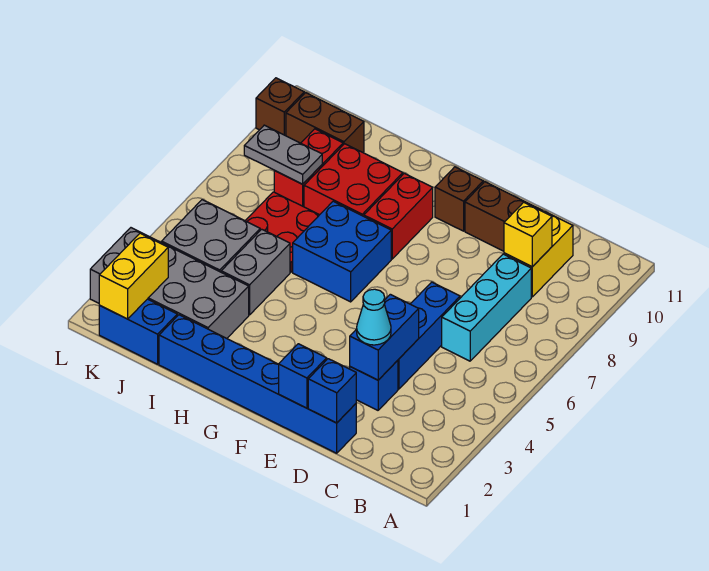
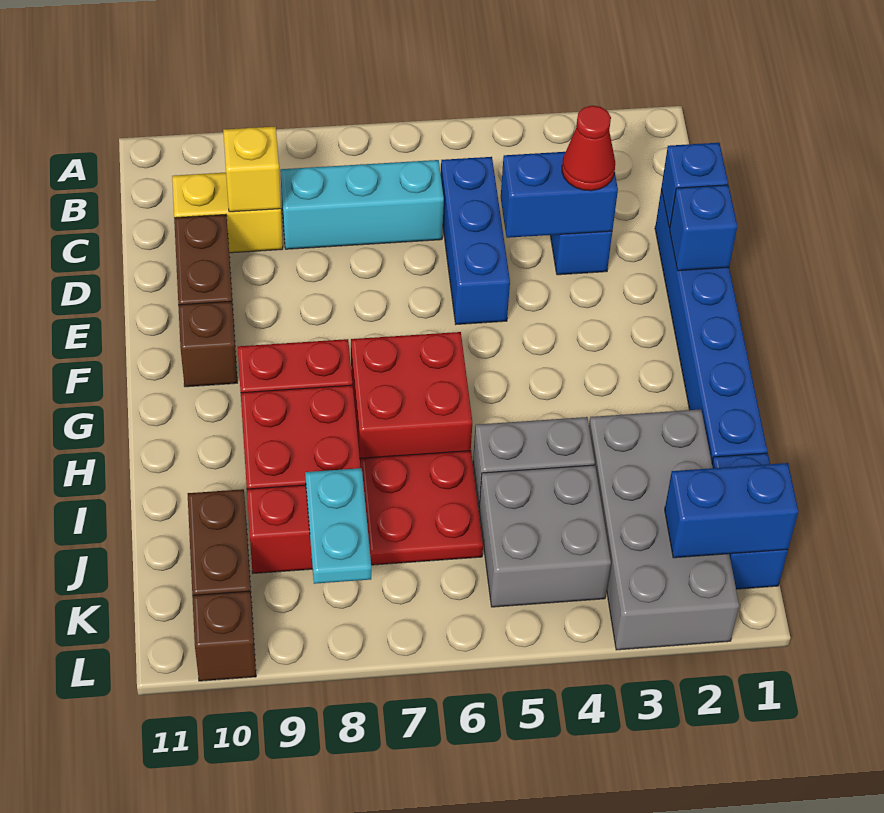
cyan 1x1 cone [357,289,391,345] -> red 1x1 cone [562,106,615,191]
blue 1x3 brick [398,282,460,389] -> blue 1x3 brick turned to [441,157,510,324]
blue 2x2 brick [293,201,391,302] -> red 2x2 brick [351,332,472,458]
grey 1x2 plate [244,125,322,184] -> cyan 1x2 plate [305,468,371,584]
yellow 1x2 brick [99,233,168,319] -> blue 1x2 brick [665,463,798,558]

